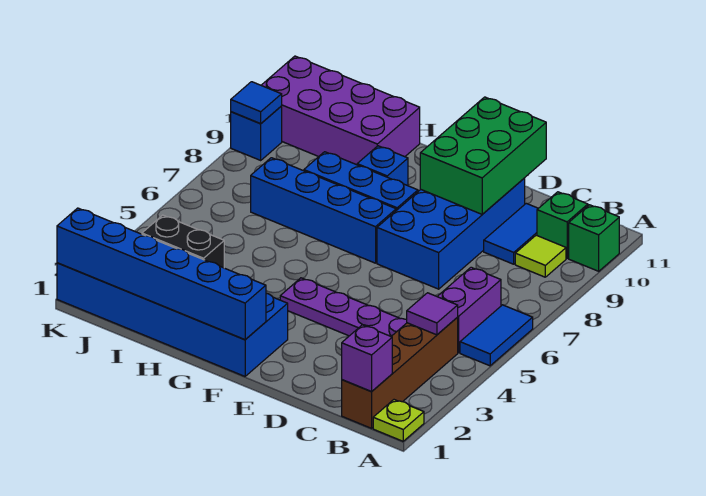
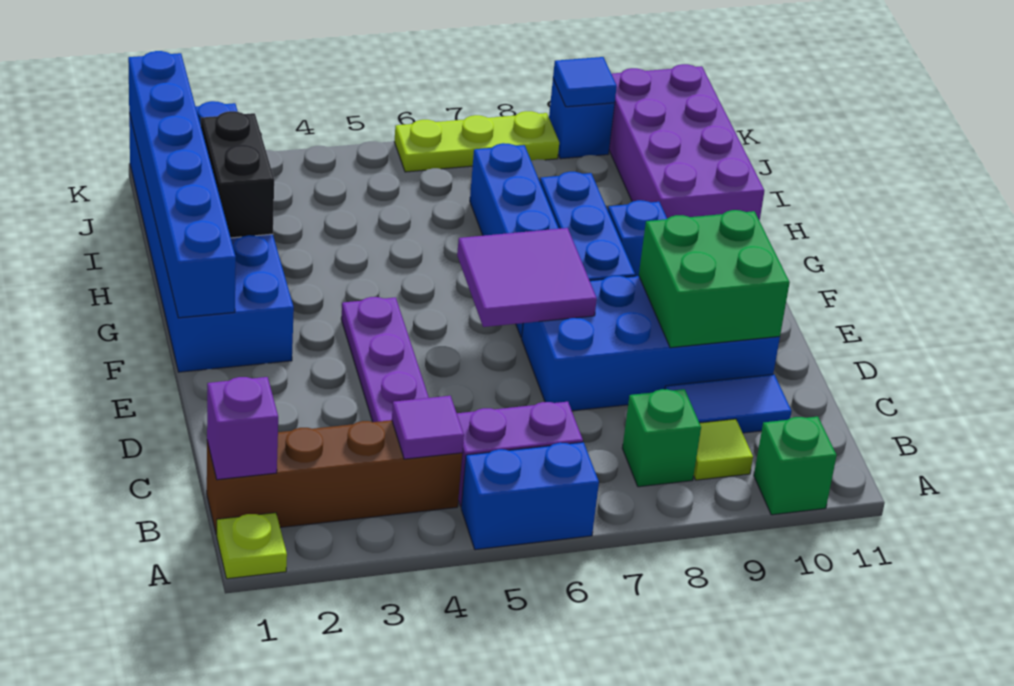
blue 1x2 tile [460,305,533,366] -> blue 1x2 brick [461,442,599,550]
green 1x1 brick [537,192,588,258] -> green 1x1 brick moved to [622,389,701,487]
green 2x3 brick [420,97,546,214] -> green 2x2 brick [639,210,790,348]
none -> purple 2x2 tile [457,228,597,327]
none -> lime 1x3 plate [394,111,559,172]

